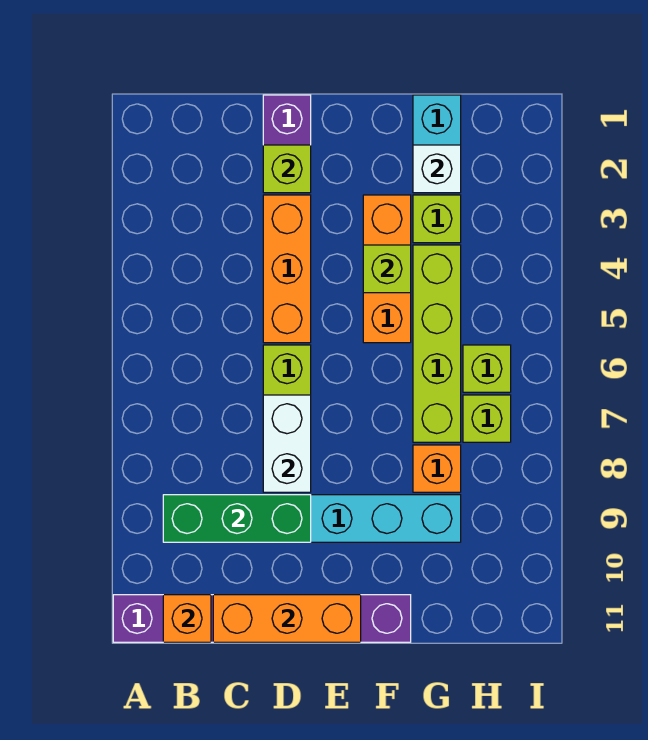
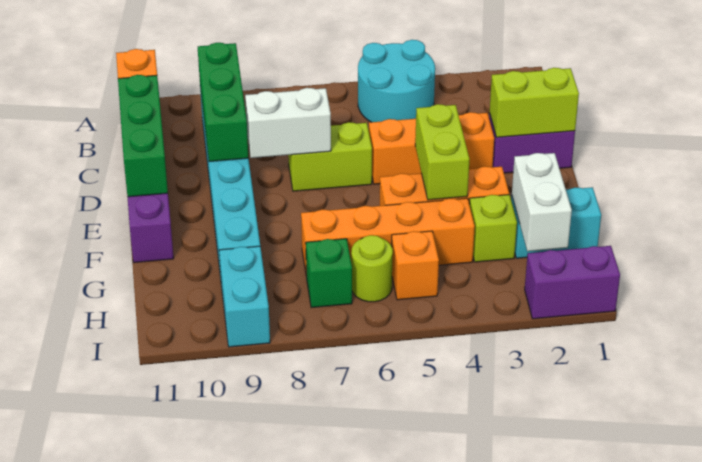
none -> cyan 2x2 round brick [358,40,435,122]
orange 1x3 brick [213,595,361,642] -> green 1x3 brick [118,75,168,197]
lime 1x1 brick [263,145,311,193] -> lime 1x2 brick [490,68,579,137]
lime 1x1 brick [363,245,411,293] -> lime 1x2 brick [415,104,470,200]
white 1x1 brick [413,145,461,193] -> white 1x2 brick [512,153,572,251]
lime 1x4 brick [413,245,461,442] -> orange 1x4 brick [301,198,475,277]
orange 1x1 brick [413,445,461,492] -> orange 1x1 brick moved to [392,231,439,300]
lime 1x1 brick [463,345,511,392] -> lime 1x1 round brick [351,235,393,302]
lime 1x1 brick [463,395,511,442] -> green 1x1 brick [306,239,352,308]
none -> cyan 1x2 brick [219,246,270,347]
none -> purple 1x2 brick [525,246,620,319]

